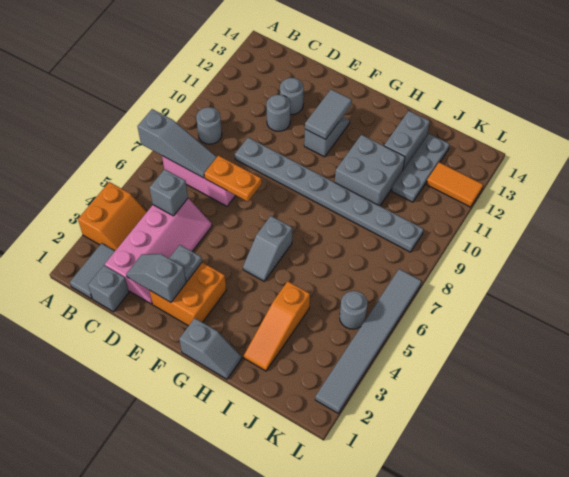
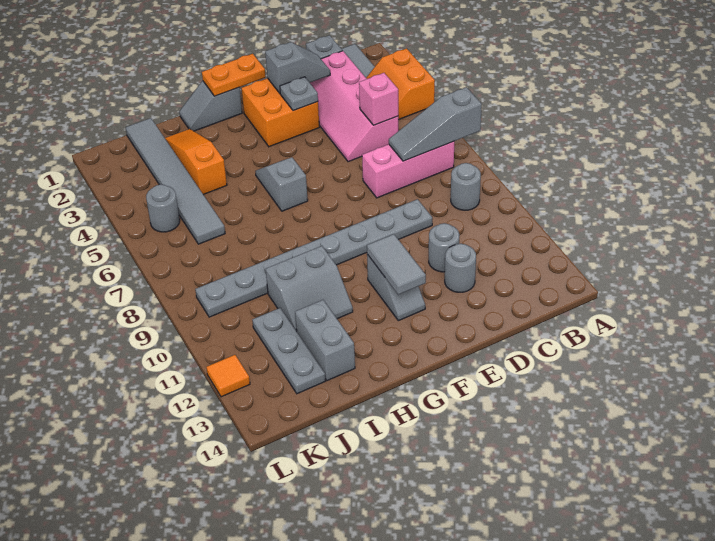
grey 1x1 brick [150,169,188,216] -> pink 1x1 brick [359,73,398,125]
orange 1x2 plate [204,156,262,202] -> orange 1x2 plate moved to [202,54,266,96]
grey 2x2 brick [335,135,405,206] -> grey 2x2 slope [266,246,353,331]
orange 1x2 tile [426,162,483,207] -> orange 1x1 tile [206,355,250,397]
grey 1x6 tile [315,269,421,414] -> grey 1x6 tile moved to [126,118,225,244]

